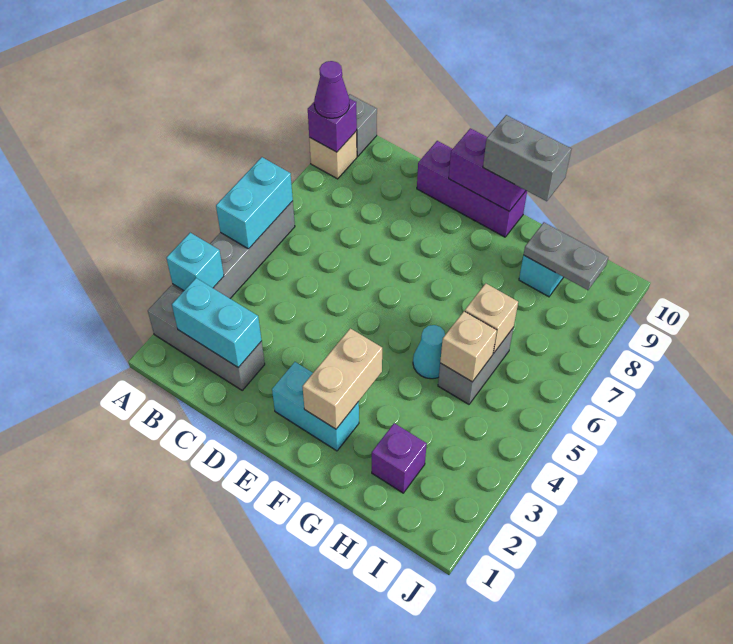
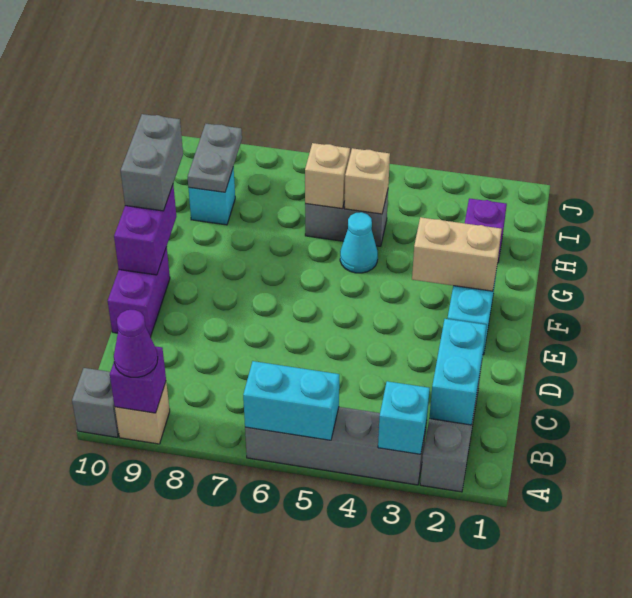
purple 1x3 brick [417,141,527,237] -> purple 1x2 brick [108,247,170,337]

